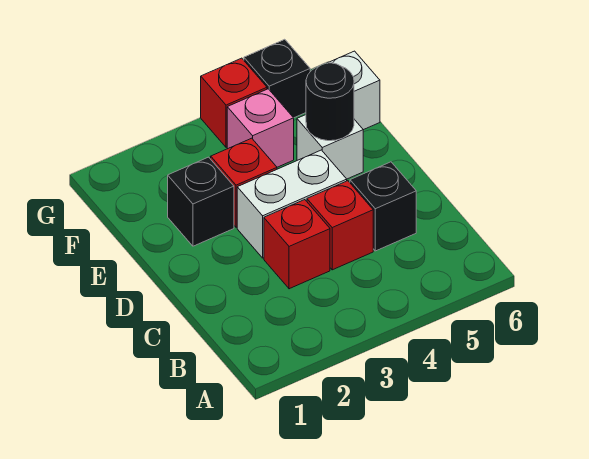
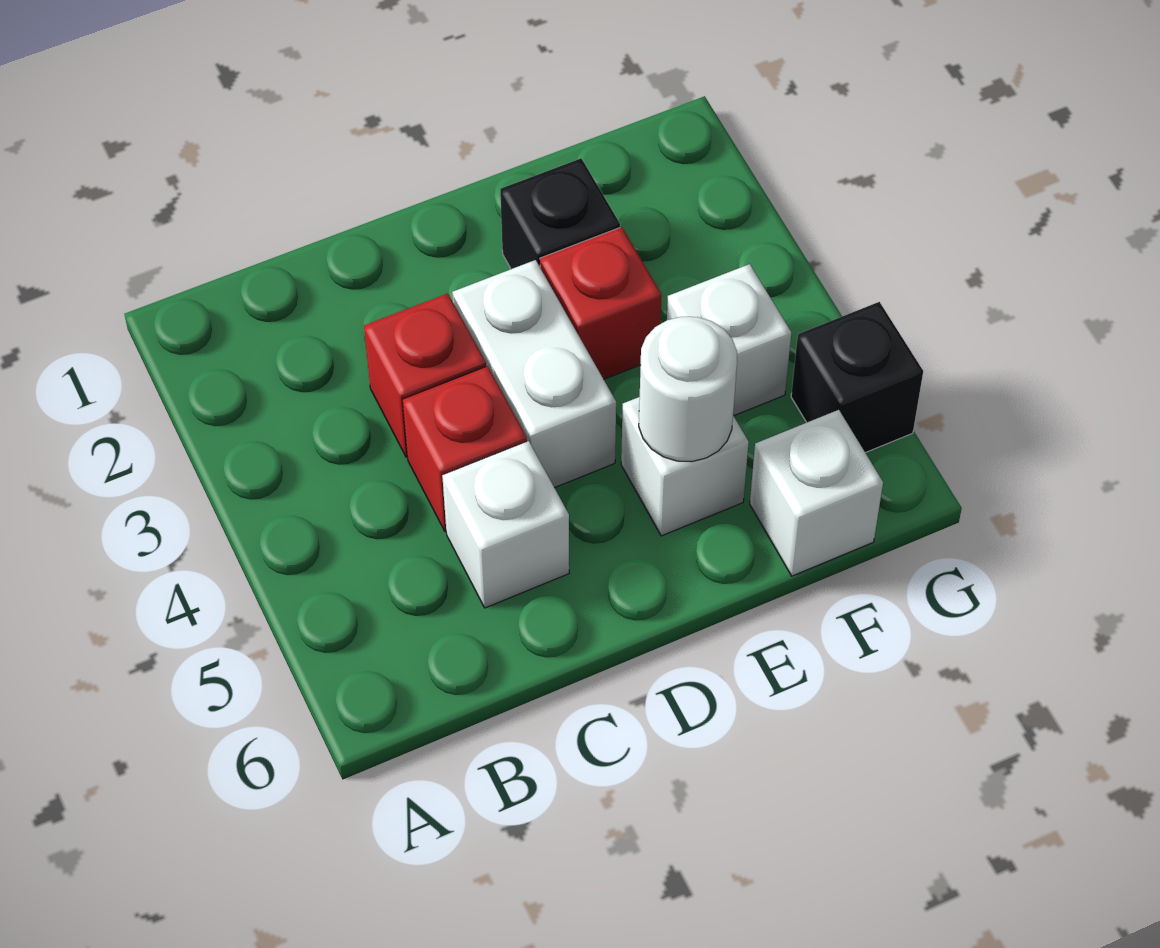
black 1x1 brick [350,162,416,251] -> white 1x1 brick [442,441,569,608]
black 1x1 round brick [306,63,354,141] -> white 1x1 round brick [639,317,737,462]
pink 1x1 brick [227,89,294,167] -> white 1x1 brick [667,264,791,416]
red 1x1 brick [201,58,267,147] -> none

